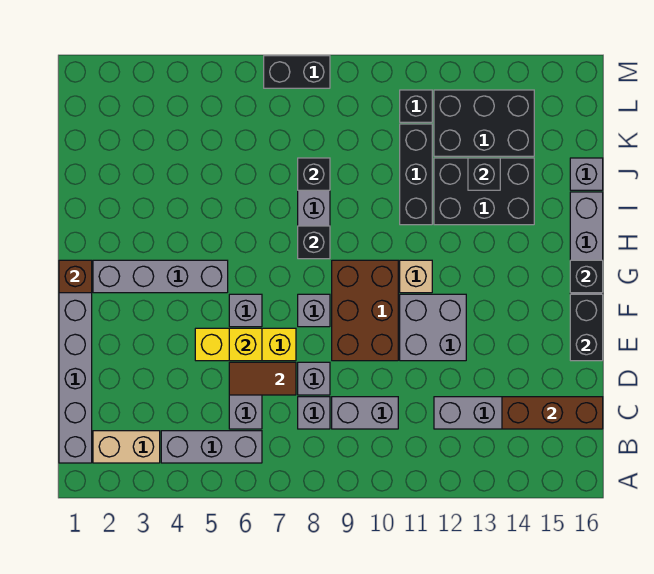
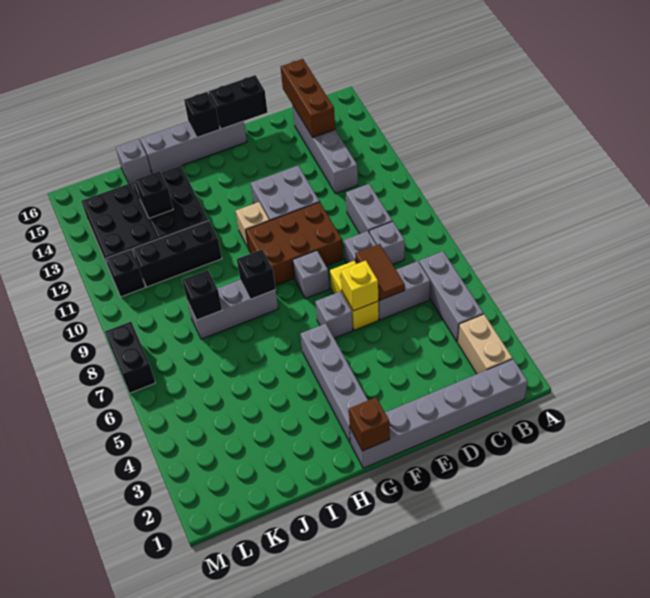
yellow 1x3 brick [195,328,296,361] -> yellow 1x2 brick [330,261,379,330]

